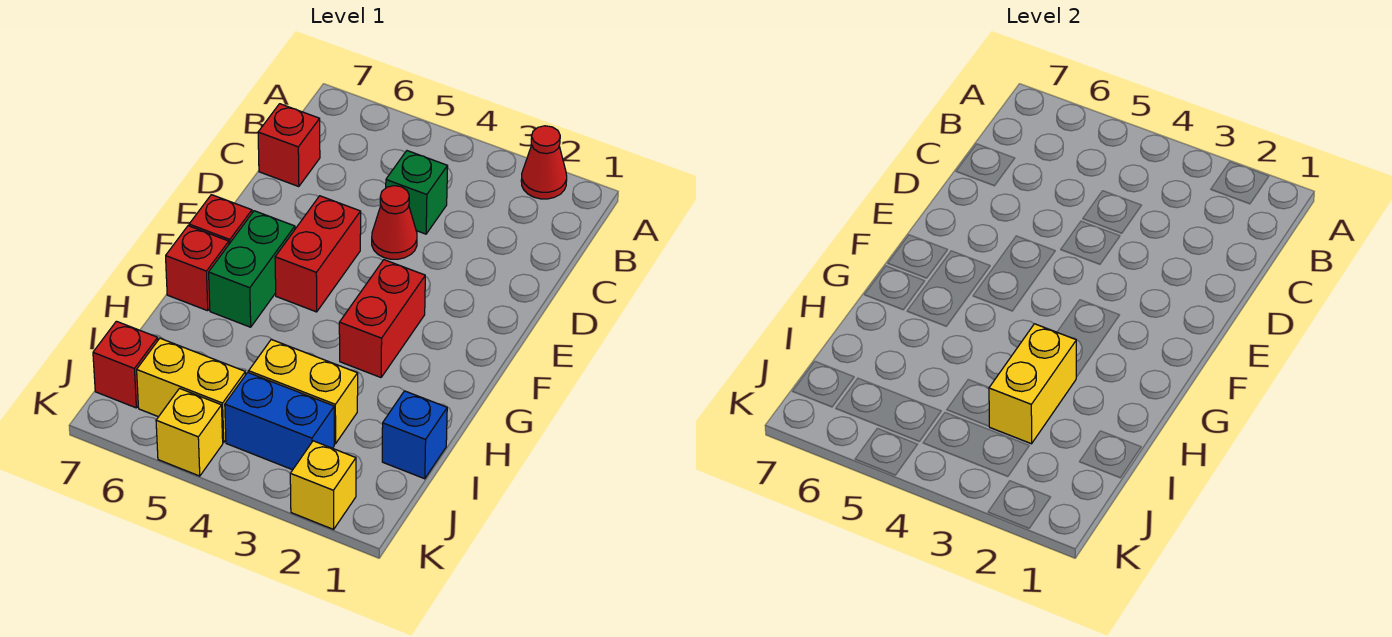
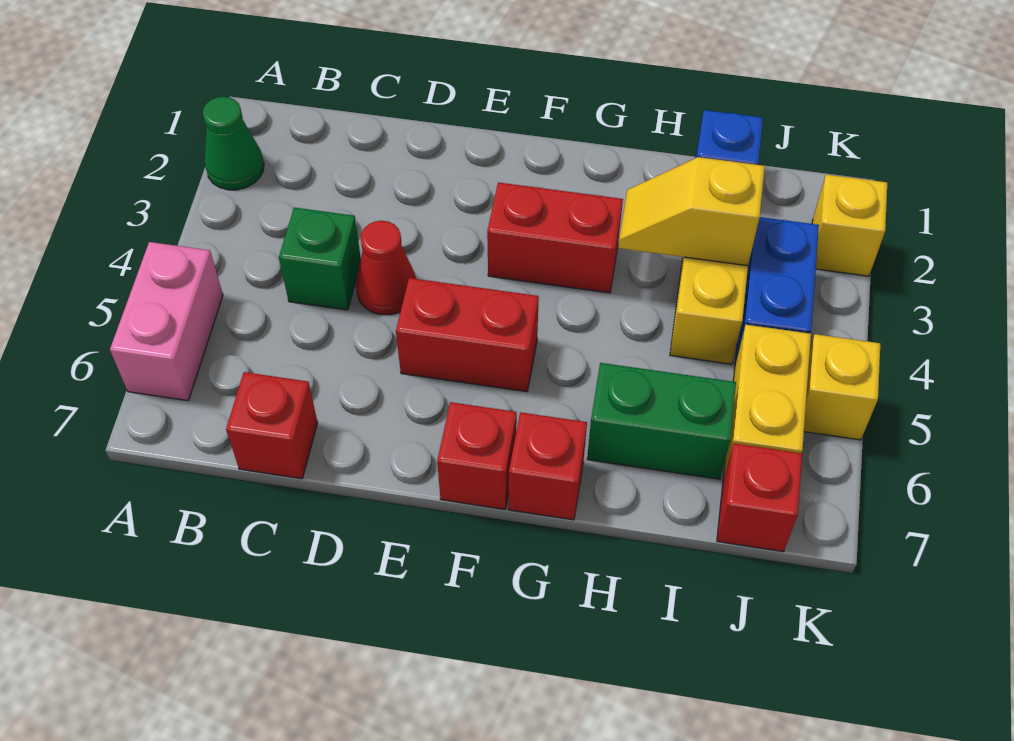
red 1x1 cone [521,126,567,199] -> green 1x1 cone [203,97,264,190]
none -> pink 1x2 brick [110,242,223,401]
green 1x2 brick [209,211,295,327] -> green 1x2 brick moved to [587,363,736,479]
yellow 1x2 brick [989,324,1076,444] -> yellow 1x2 slope [618,157,765,266]

